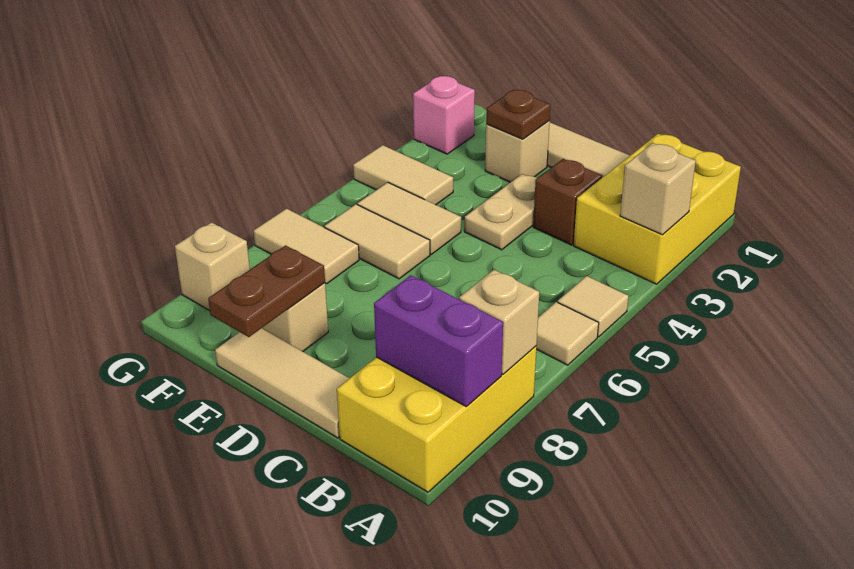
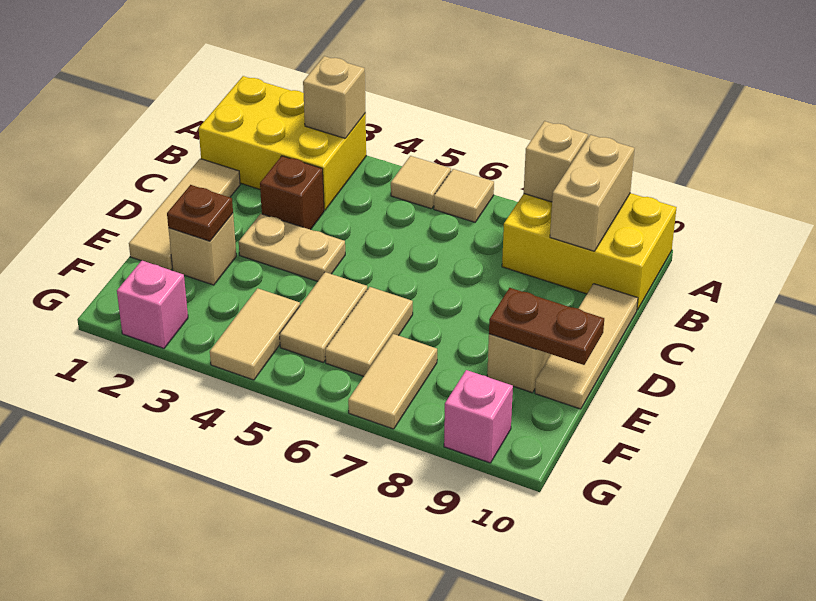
purple 1x2 brick [374,275,503,406] -> tan 1x2 brick [550,135,635,251]
tan 1x1 brick [175,222,250,311] -> pink 1x1 brick [444,370,513,463]

